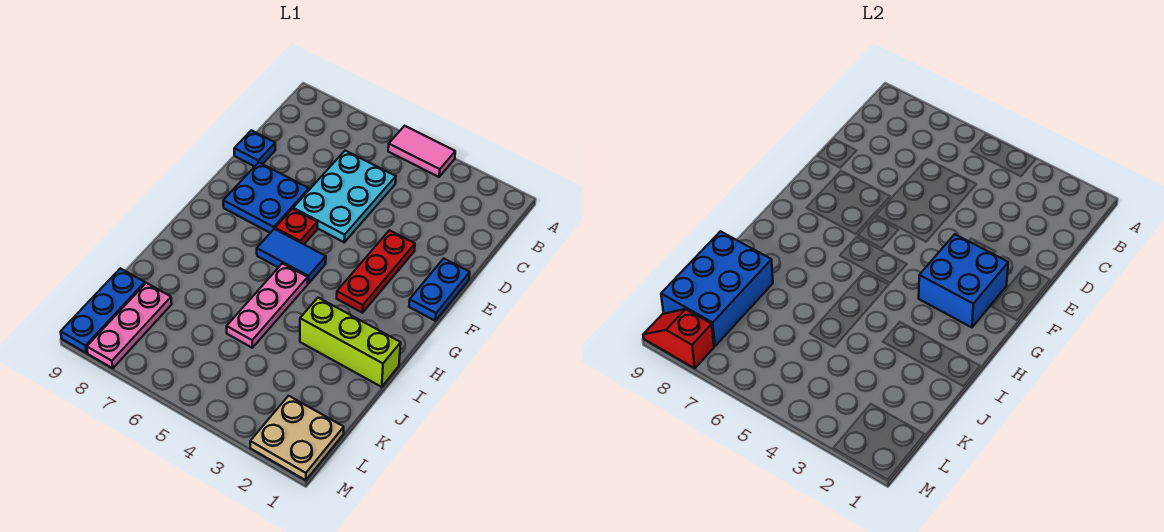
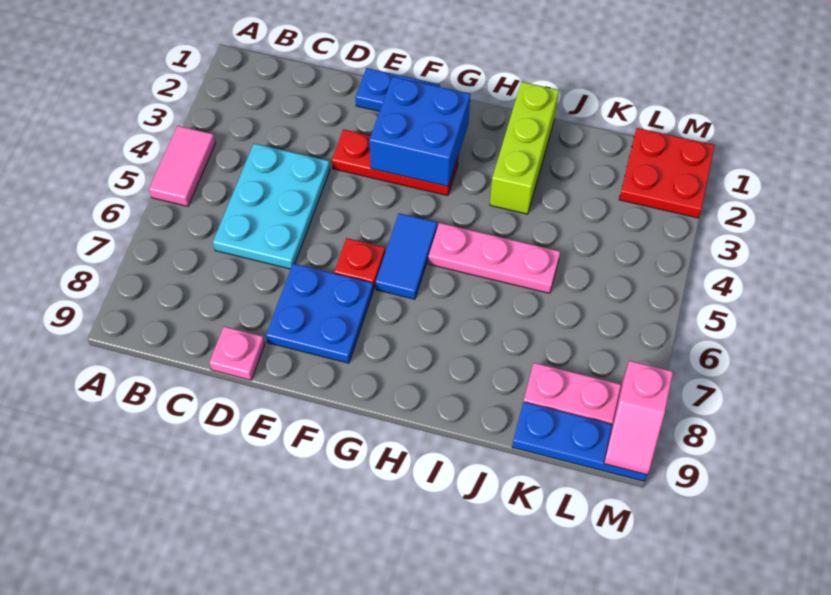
cyan 2x3 plate [293,151,396,242] -> cyan 2x3 plate turned to [213,144,330,269]
blue 1x1 plate [234,130,275,167] -> pink 1x1 plate [209,327,265,380]
blue 2x3 brick [661,231,773,346] -> none
tan 2x2 plate [250,396,344,480] -> red 2x2 plate [619,128,715,218]
red 1x2 slope [643,309,714,368] -> pink 1x2 slope [604,361,673,475]

